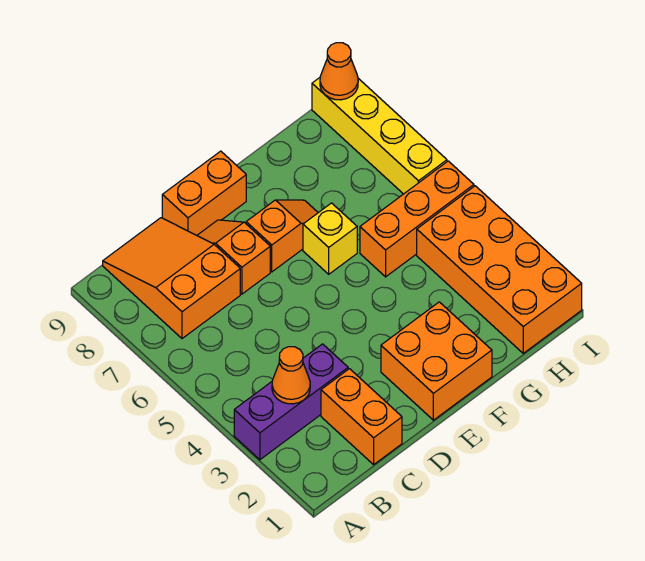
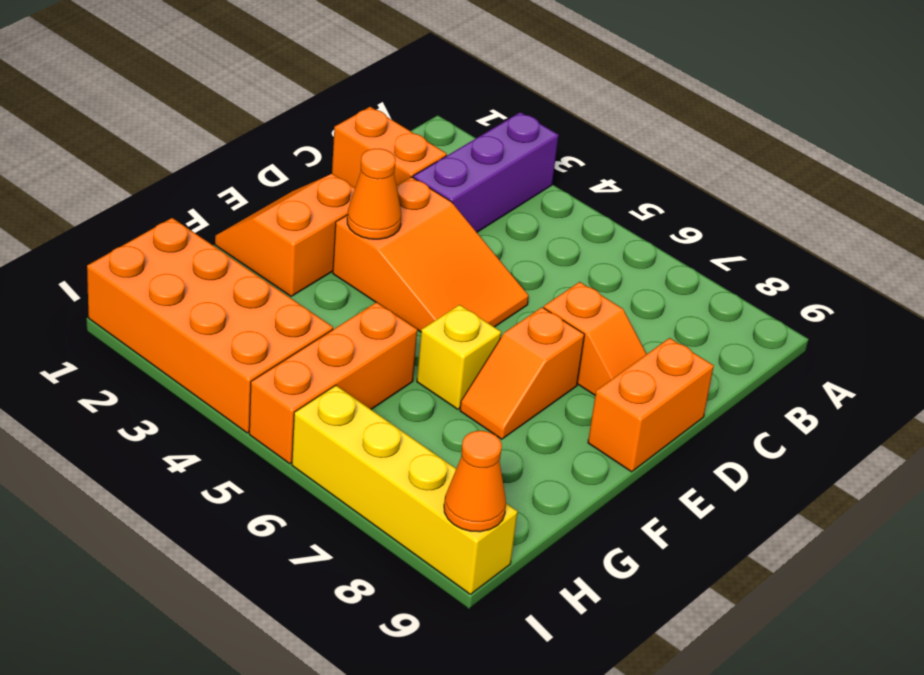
orange 1x1 cone [272,347,310,404] -> orange 1x1 cone moved to [347,149,401,239]
orange 2x3 slope [103,218,240,339] -> orange 2x3 slope moved to [333,177,529,332]
orange 2x2 brick [381,302,492,420] -> orange 2x2 slope [215,174,355,296]

